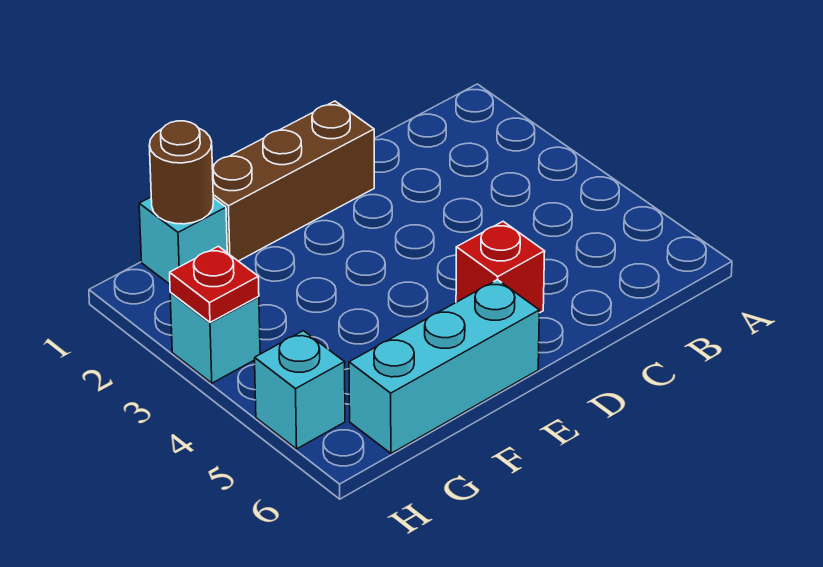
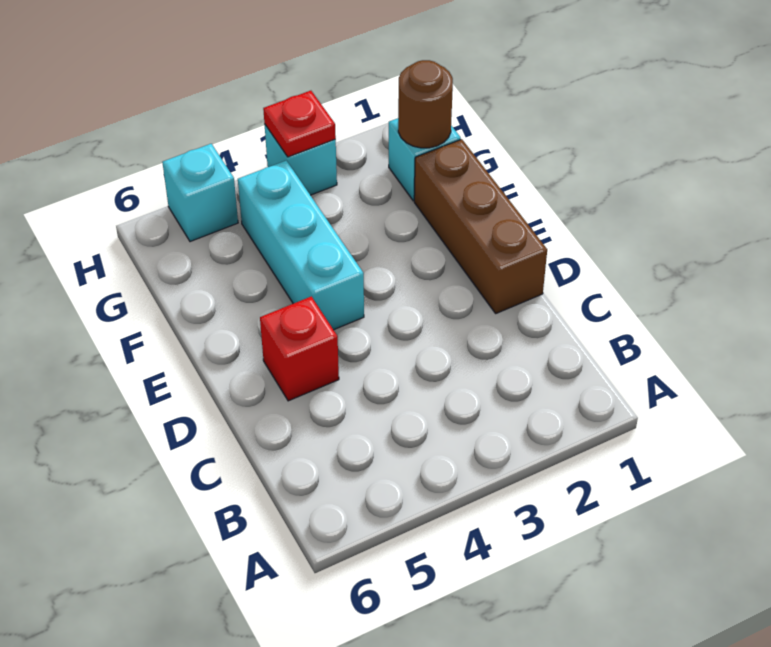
cyan 1x3 brick [349,280,539,453] -> cyan 1x3 brick moved to [238,161,364,330]

